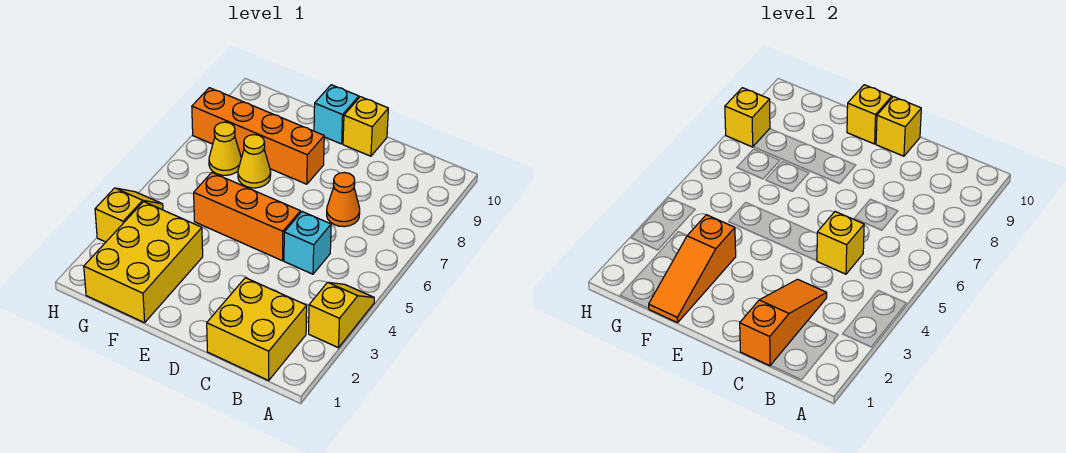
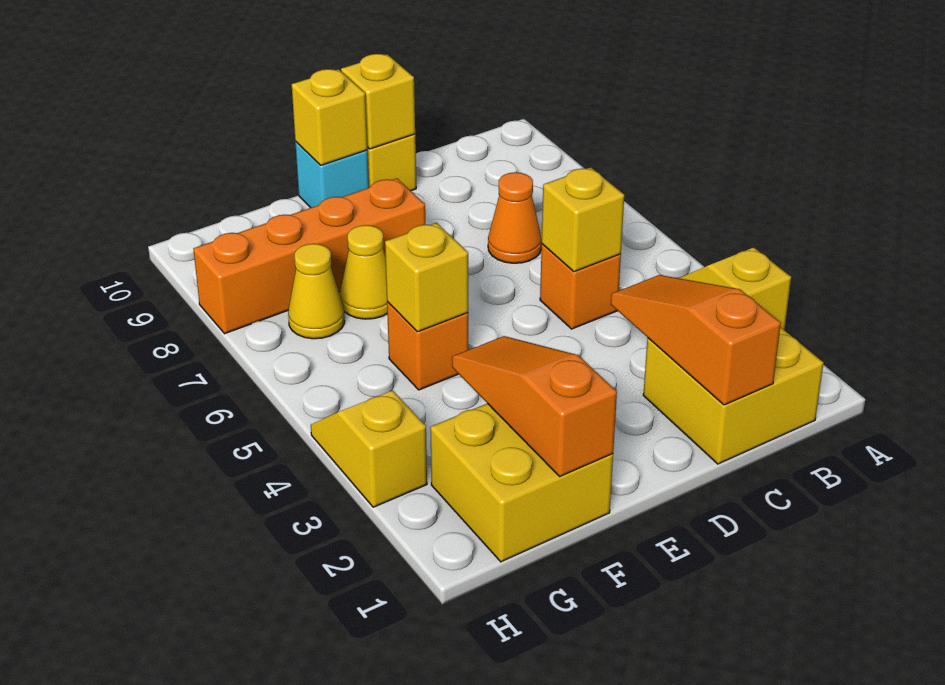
cyan 1x1 brick [284,212,331,274] -> orange 1x1 brick [540,244,621,329]
orange 1x3 brick [194,173,300,261] -> orange 1x1 brick [387,302,468,390]
yellow 2x3 brick [84,202,203,323] -> yellow 2x2 brick [430,403,613,562]
orange 1x3 slope [649,215,736,323] -> orange 1x3 slope turned to [452,336,617,476]
yellow 1x1 brick [725,88,770,147] -> yellow 1x1 brick moved to [385,223,468,332]

